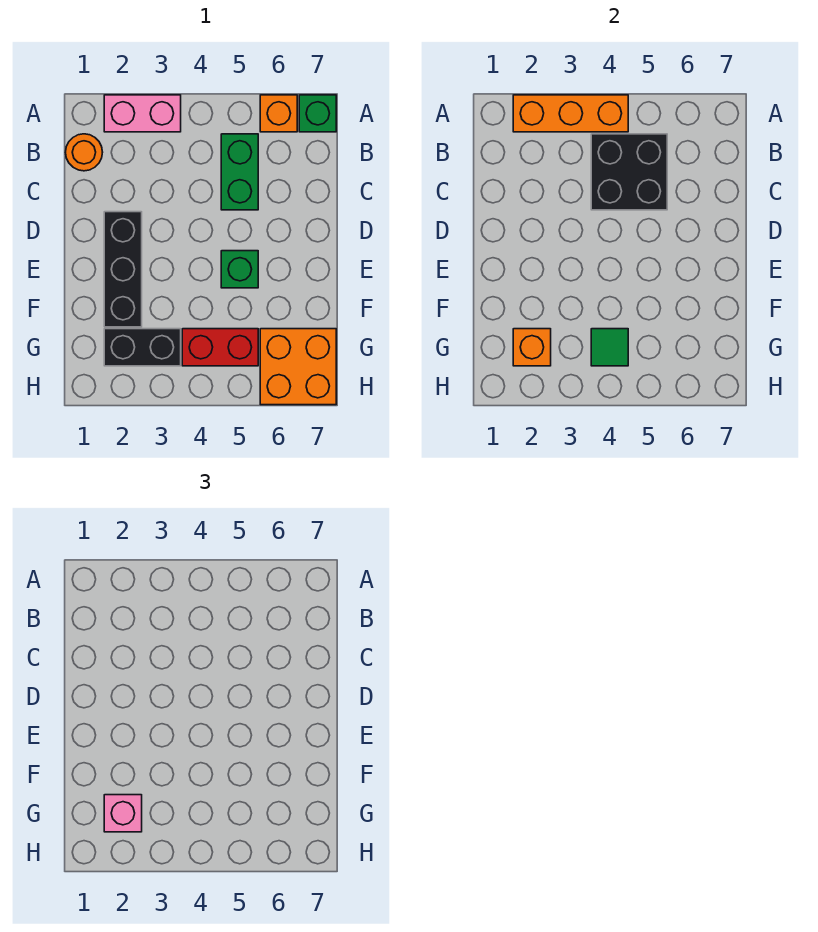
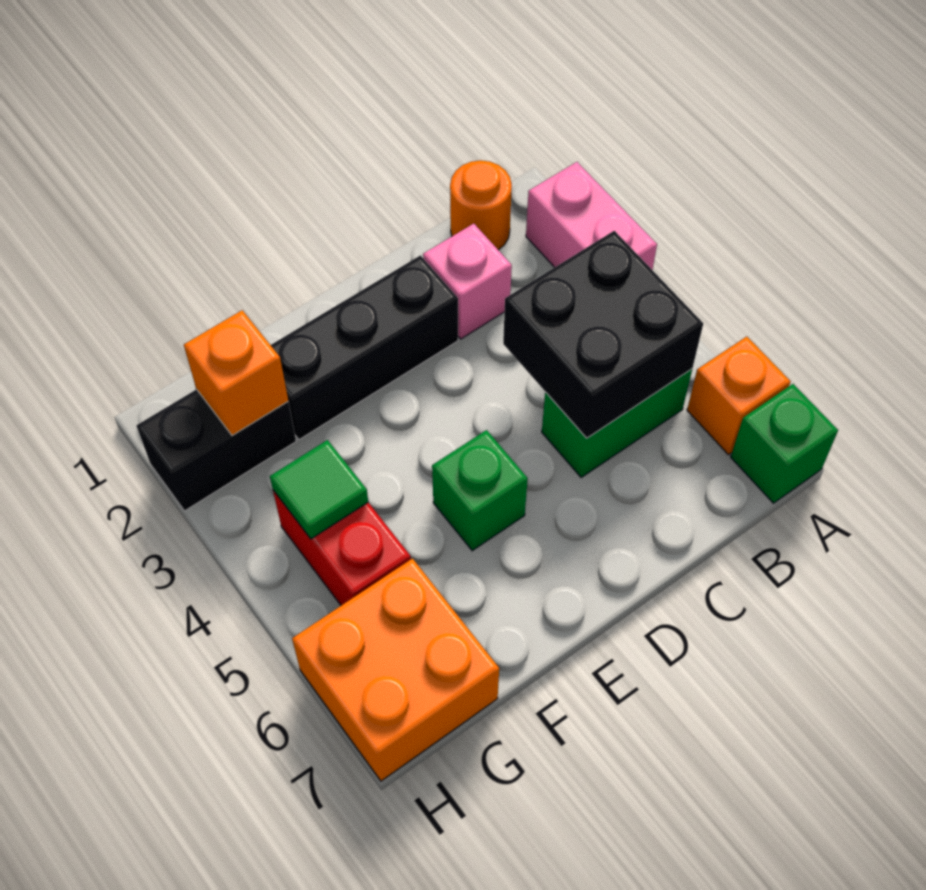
orange 1x3 brick [513,95,628,132] -> none
black 1x2 brick [104,329,181,366] -> black 1x2 brick turned to [136,389,296,511]
pink 1x1 brick [104,795,142,832] -> pink 1x1 brick moved to [423,224,512,339]

